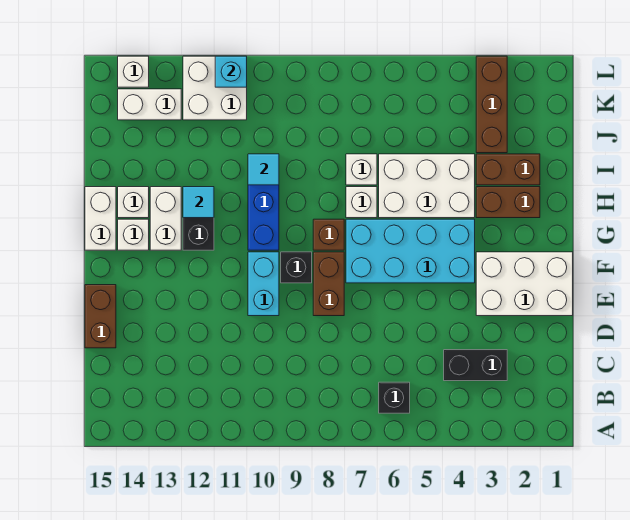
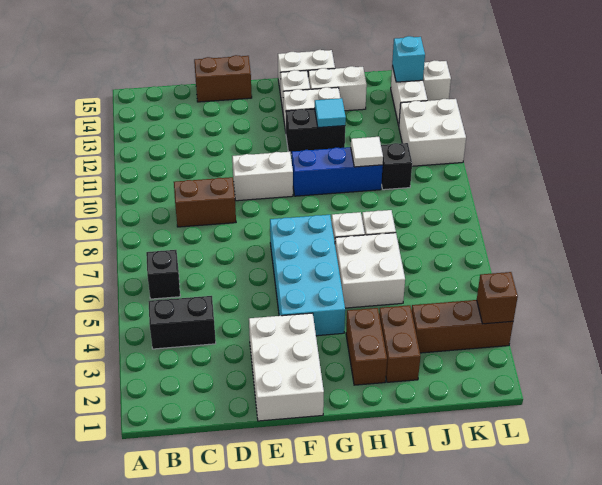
black 1x2 brick [444,350,507,381] -> black 1x2 brick turned to [148,296,216,349]
brown 1x2 brick [313,252,344,316] -> brown 1x2 brick moved to [174,177,236,227]
cyan 1x2 brick [248,252,279,316] -> white 1x2 brick [232,151,293,201]
black 1x1 brick [281,252,312,283] -> black 1x1 brick moved to [381,143,412,190]
brown 1x1 brick [313,219,344,250] -> brown 1x1 brick moved to [477,272,518,324]
white 2x3 brick [379,154,475,218] -> white 2x2 brick [335,233,405,308]
white 1x1 brick [118,187,149,218] -> white 1x2 brick [308,66,367,111]
cyan 1x1 tile [248,154,279,185] -> white 1x1 tile [351,137,383,167]
cyan 1x1 brick [215,56,247,87] -> cyan 1x1 brick moved to [392,36,425,82]

